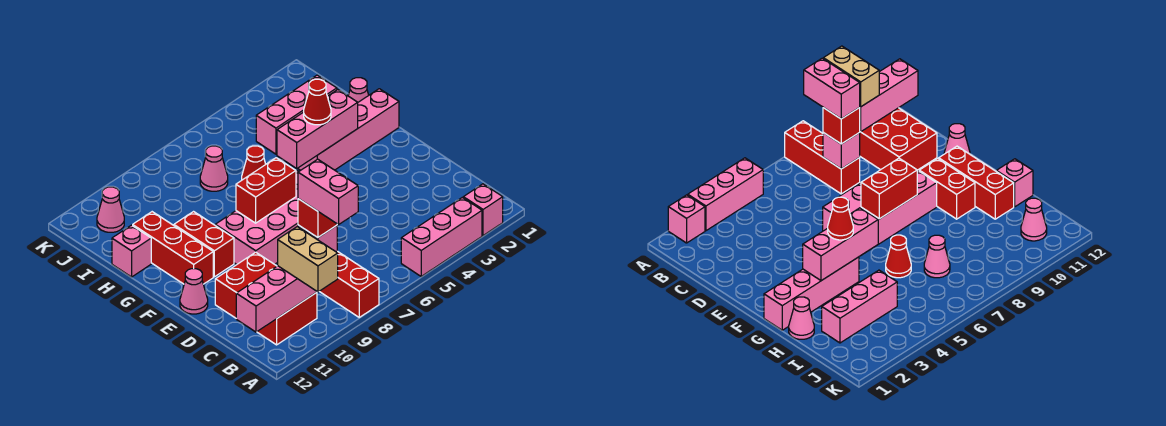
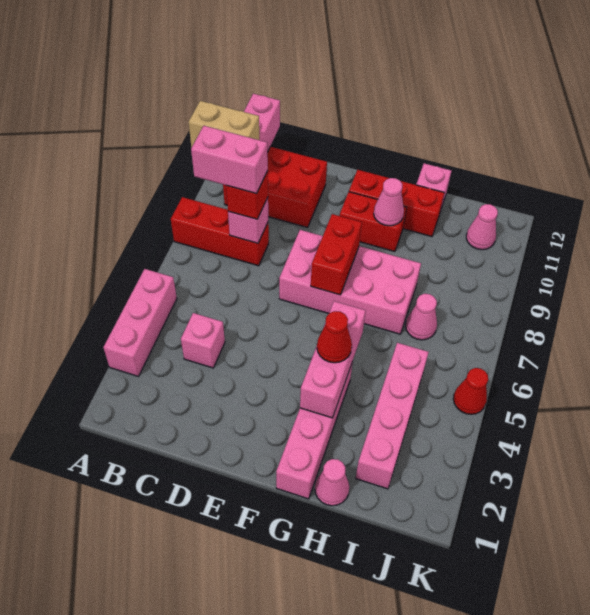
pink 1x1 brick [463,184,503,236] -> pink 1x1 brick moved to [181,313,225,368]
pink 2x4 brick [215,171,299,264] -> pink 2x4 brick turned to [279,230,421,334]
pink 1x1 cone [180,269,208,314] -> pink 1x1 cone moved to [374,178,404,226]
red 1x1 cone [242,146,266,180] -> red 1x1 cone moved to [453,368,488,414]
pink 1x3 brick [256,75,337,154] -> pink 1x4 brick [356,343,429,489]

